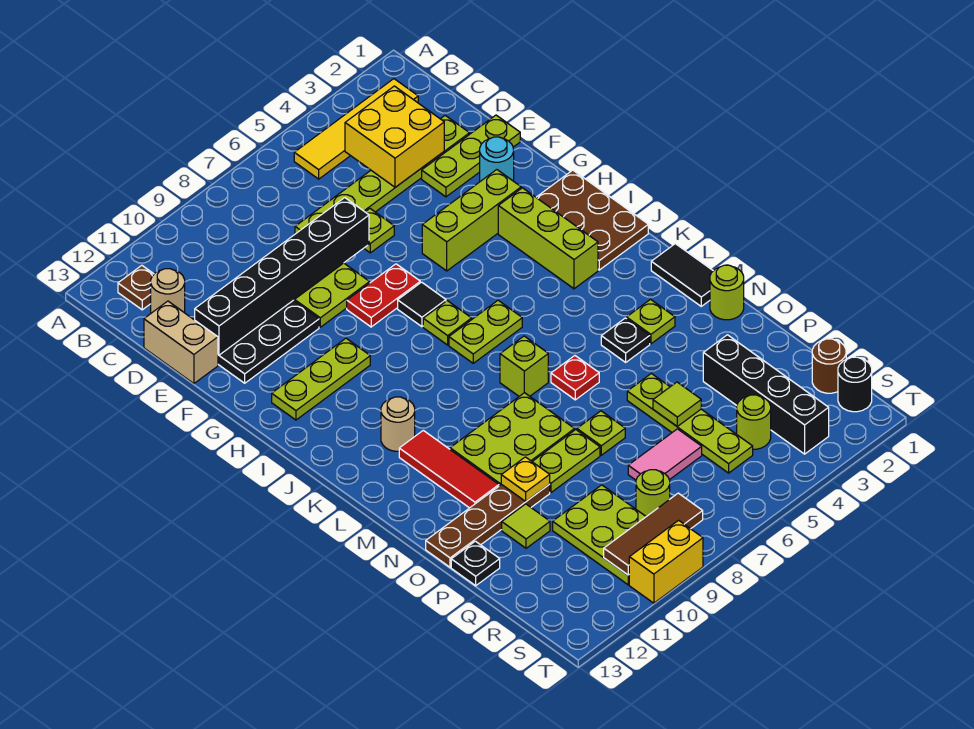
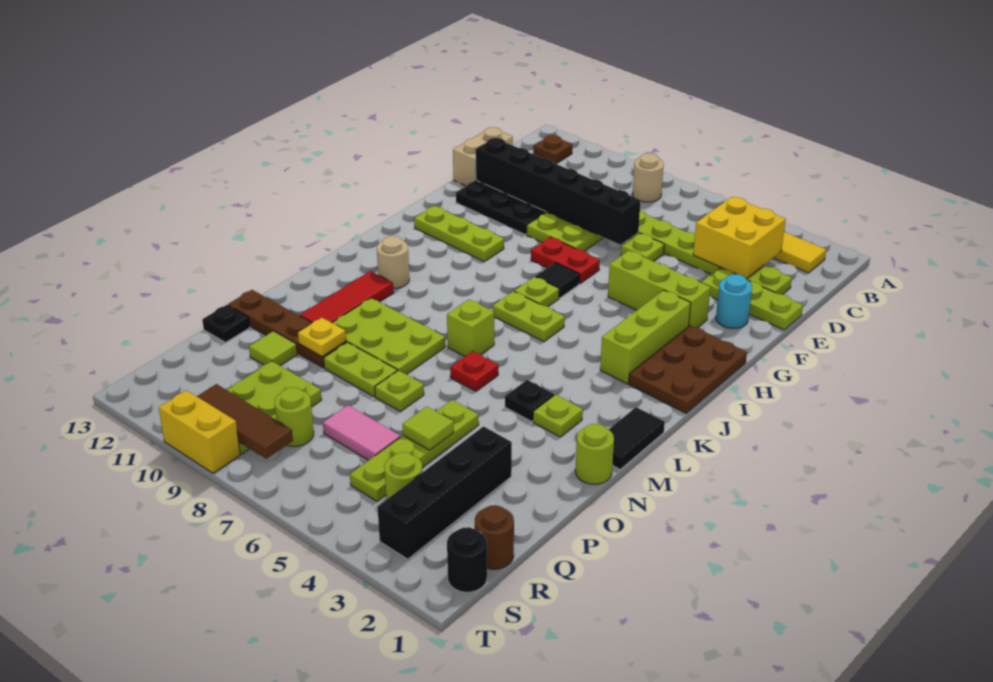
tan 1x1 round brick [151,269,185,313] -> tan 1x1 round brick moved to [633,153,664,202]

